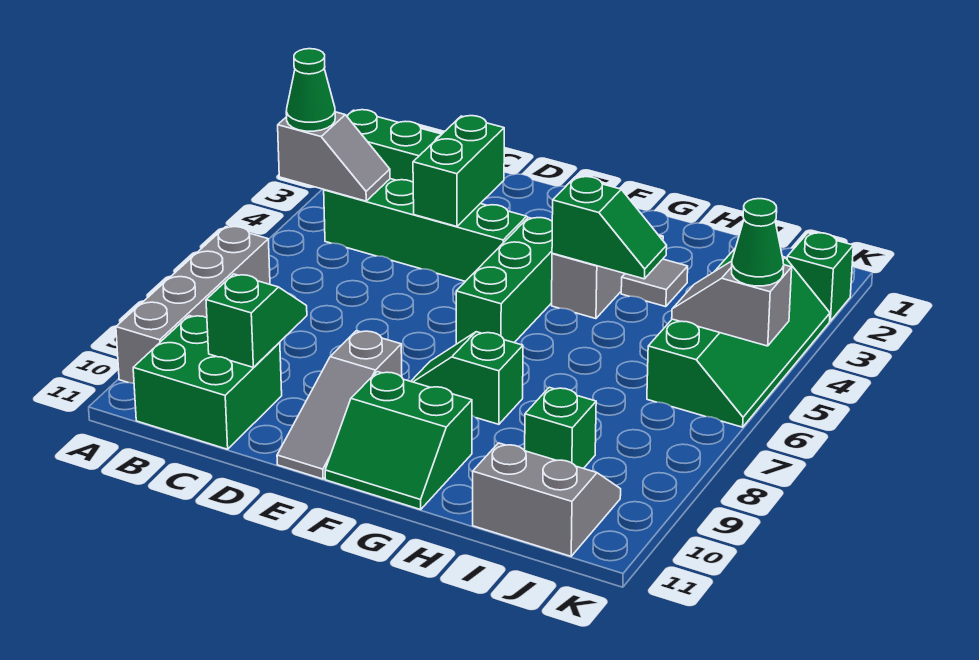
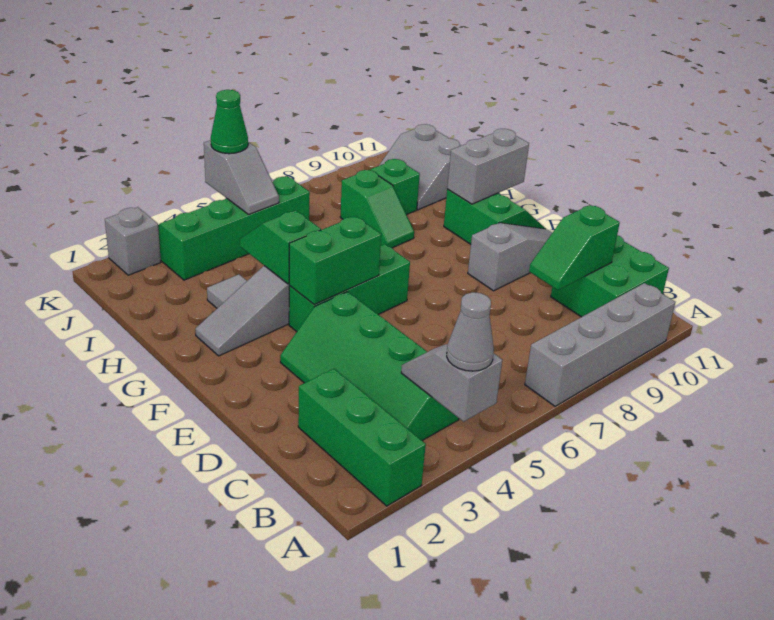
green 1x1 cone [286,49,335,131] -> grey 1x1 cone [447,292,494,371]
green 1x2 brick [413,116,504,227] -> green 1x2 brick moved to [289,216,381,304]
green 1x2 slope [411,332,523,424] -> green 1x2 slope moved to [340,170,414,248]
none -> grey 1x2 brick [447,129,529,204]
green 1x1 brick [787,233,853,321] -> grey 1x1 brick [105,207,161,275]

